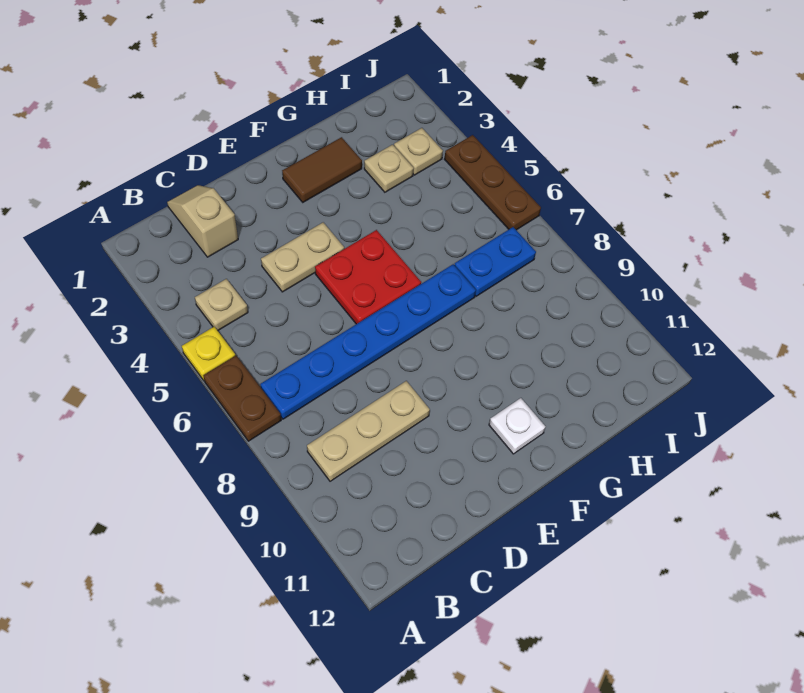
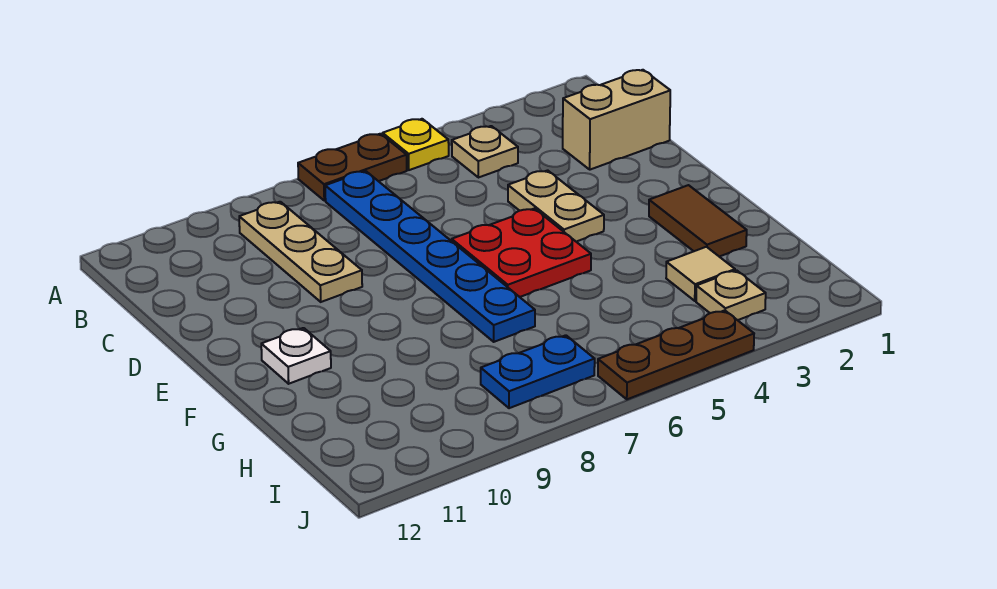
tan 1x2 slope [167,185,238,257] -> tan 1x2 brick [563,70,670,170]
tan 1x1 plate [364,145,414,192] -> tan 1x1 tile [666,247,735,301]
blue 1x2 plate [455,227,536,296] -> blue 1x2 plate turned to [481,335,595,408]

